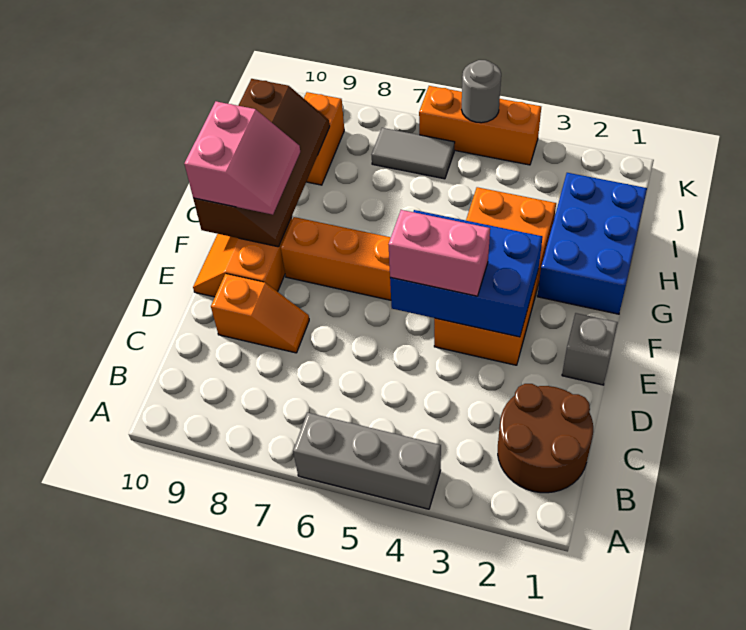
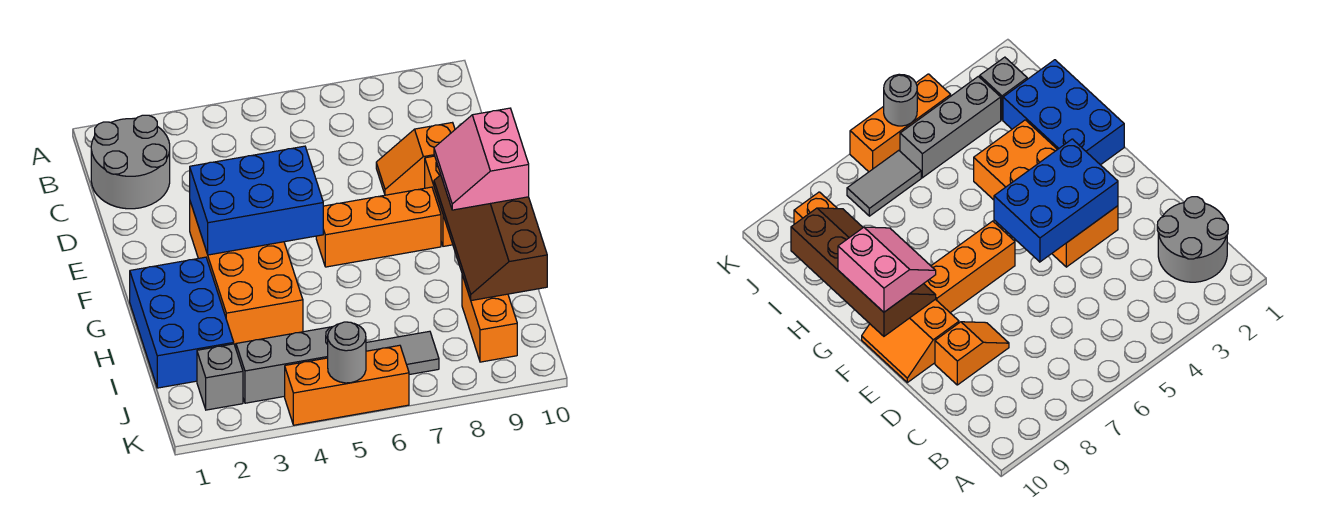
grey 1x3 brick [293,413,441,509] -> grey 1x3 brick moved to [236,327,332,403]
brown 2x2 round brick [498,384,593,493] -> grey 2x2 round brick [91,115,170,209]
grey 1x1 brick [562,313,618,385] -> grey 1x1 brick moved to [197,344,243,410]
pink 1x2 brick [388,210,490,296] -> none

